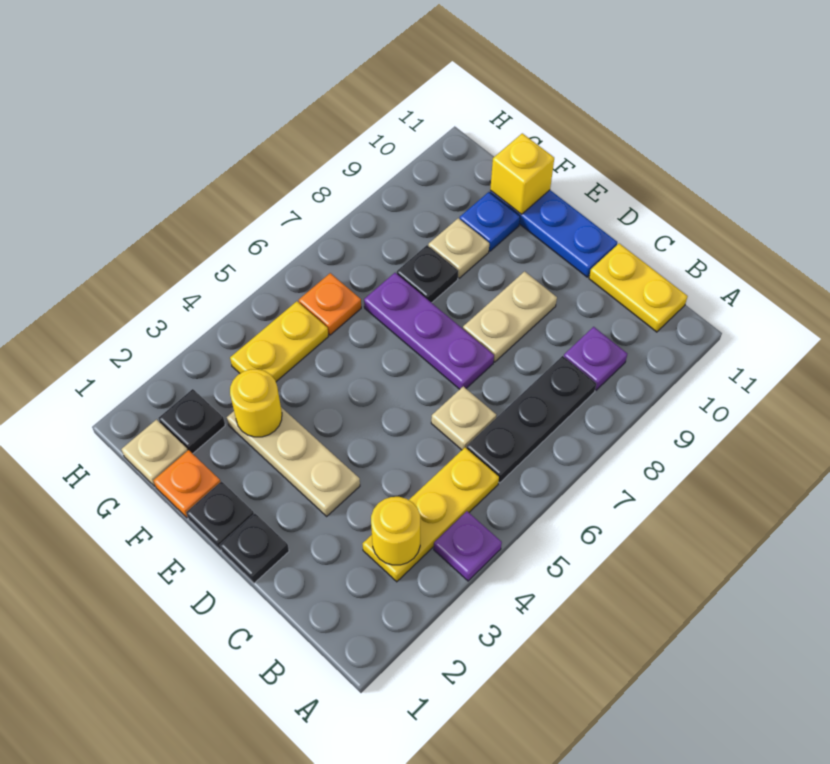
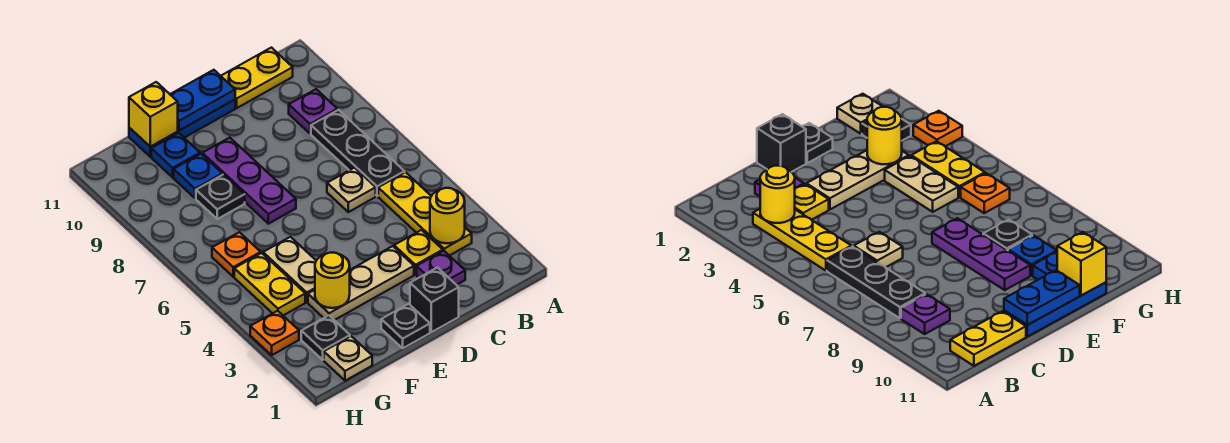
purple 1x1 plate [434,511,502,581] -> purple 1x1 plate moved to [417,251,465,285]
none -> yellow 1x1 plate [394,230,443,275]
black 1x1 plate [220,513,289,583] -> black 1x1 brick [410,268,459,332]
purple 1x3 plate [364,273,494,389] -> purple 1x3 plate turned to [202,138,296,224]
tan 1x2 plate [463,271,557,362] -> tan 1x2 plate moved to [263,237,316,302]
none -> blue 1x2 plate [170,70,235,131]
orange 1x1 plate [153,450,220,518] -> orange 1x1 plate moved to [250,311,299,355]
tan 1x1 plate [428,218,489,278] -> blue 1x1 plate [174,154,222,198]

